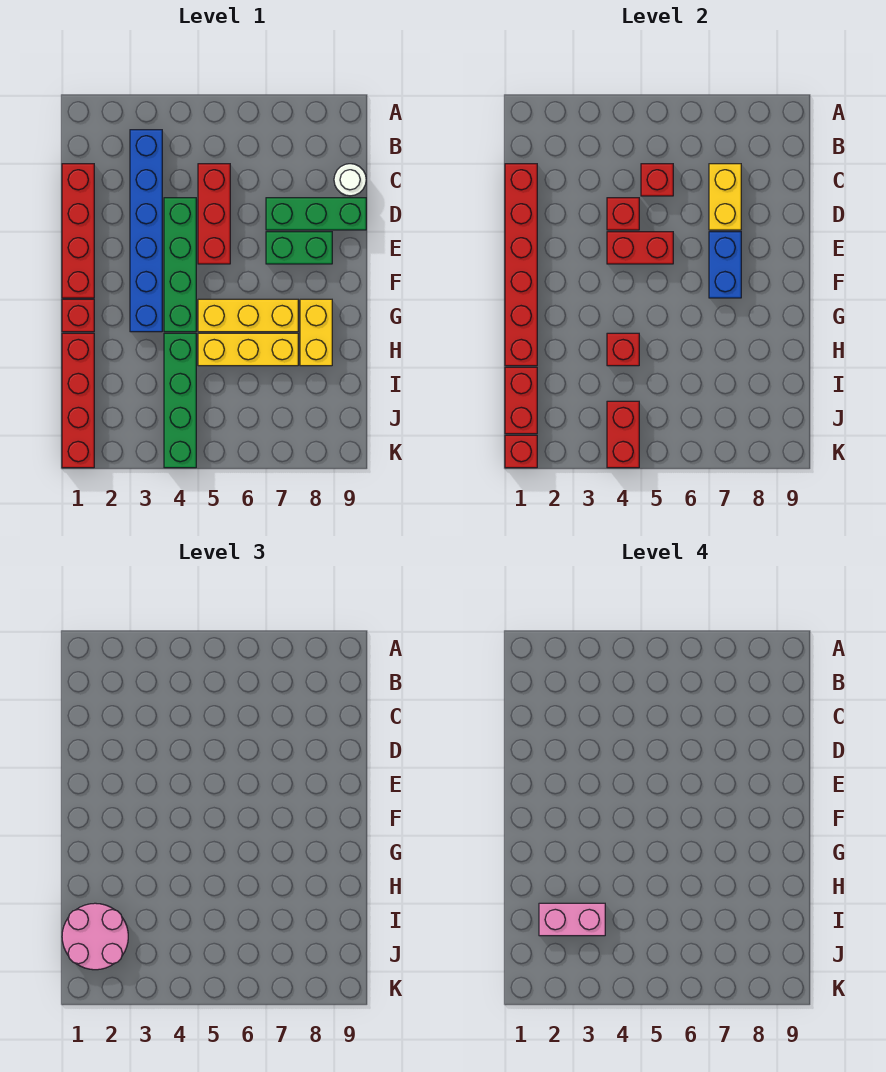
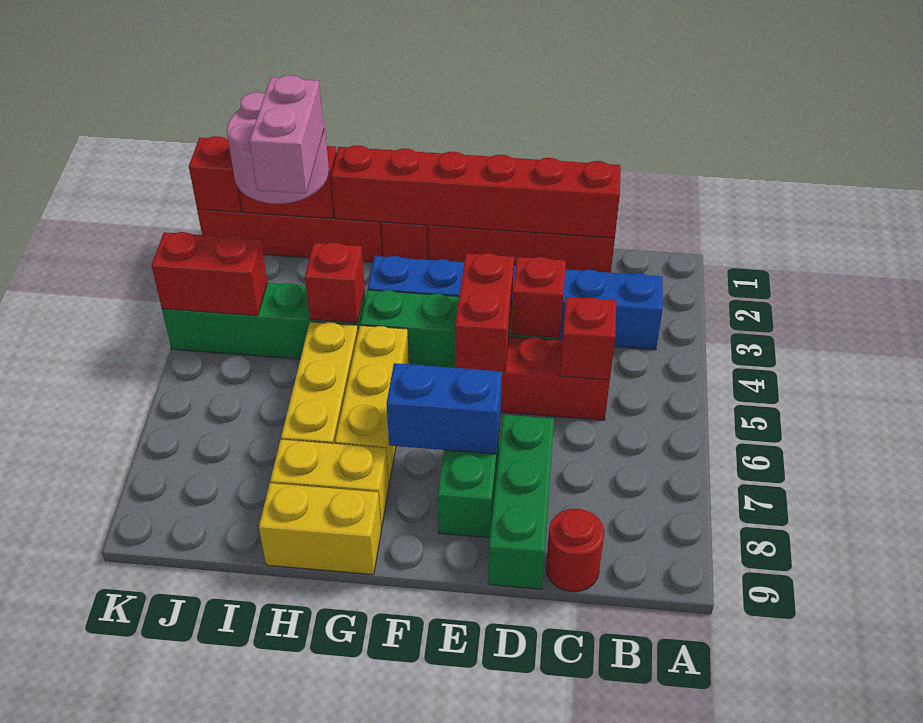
yellow 1x2 brick [709,164,741,230] -> yellow 1x2 brick moved to [259,483,381,575]
white 1x1 round brick [334,164,366,196] -> red 1x1 round brick [546,509,604,592]

